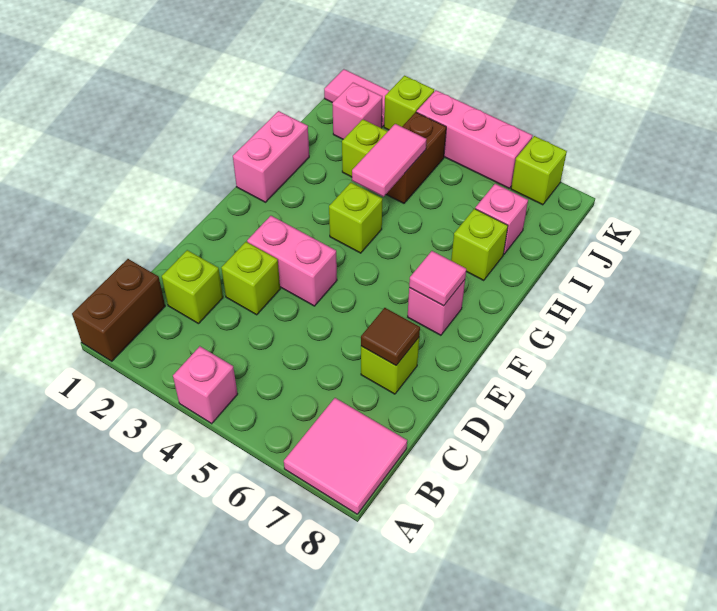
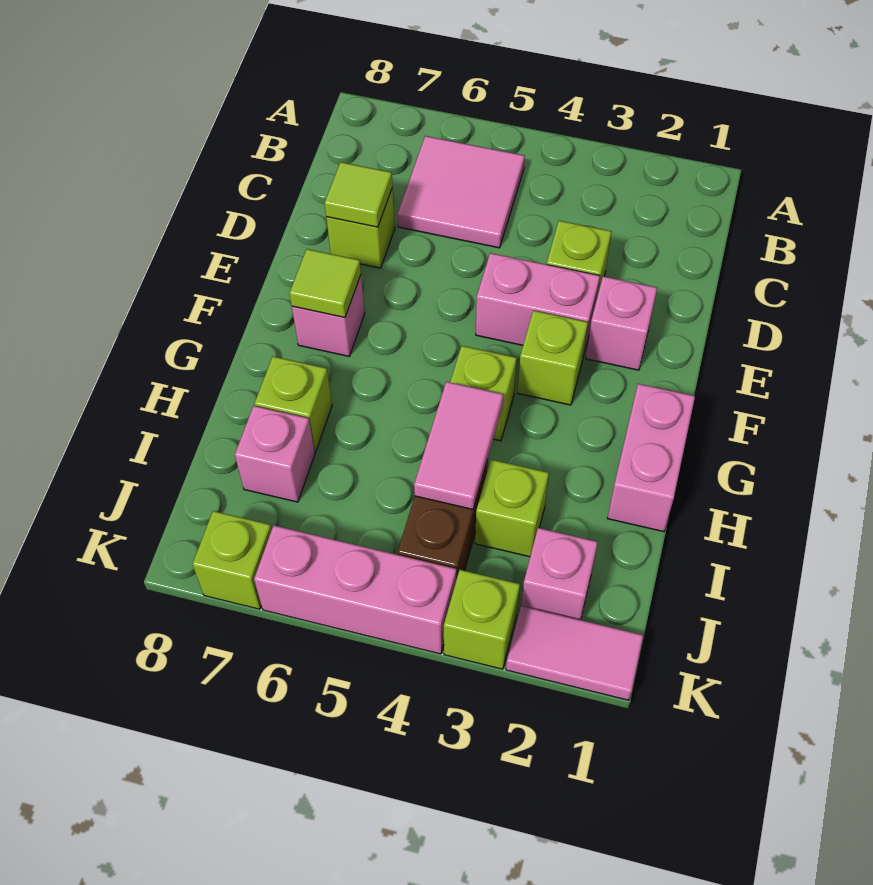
brown 1x2 brick [72,259,165,361] -> none
pink 1x1 brick [173,346,237,424] -> pink 1x1 brick moved to [586,276,657,370]
pink 2x2 tile [284,398,407,514] -> pink 2x2 tile moved to [397,136,525,248]
lime 1x1 brick [162,250,223,324] -> lime 1x1 brick moved to [518,310,588,405]
brown 1x1 tile [361,308,420,366] -> lime 1x1 tile [325,162,393,227]
pink 1x1 tile [409,251,466,306] -> lime 1x1 tile [290,249,361,317]

